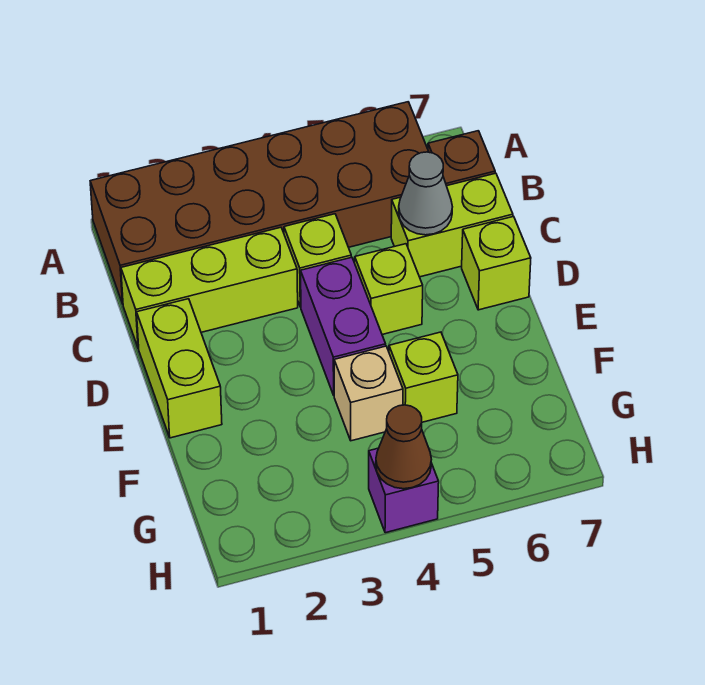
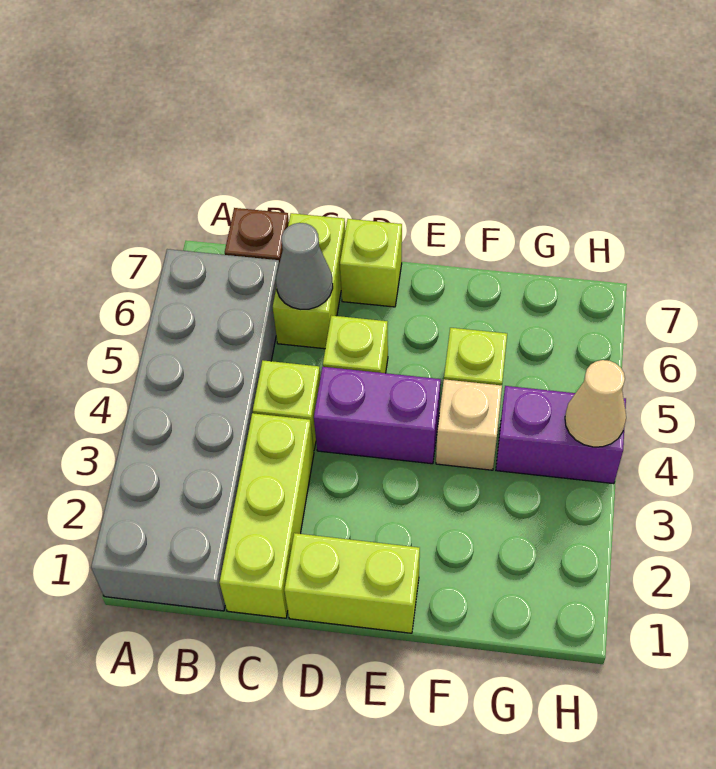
brown 2x6 brick [90,102,429,304] -> grey 2x6 brick [91,249,279,611]
purple 1x1 brick [369,448,439,533] -> purple 1x2 brick [496,386,626,484]
brown 1x1 cone [376,405,431,489] -> tan 1x1 cone [565,360,626,447]

